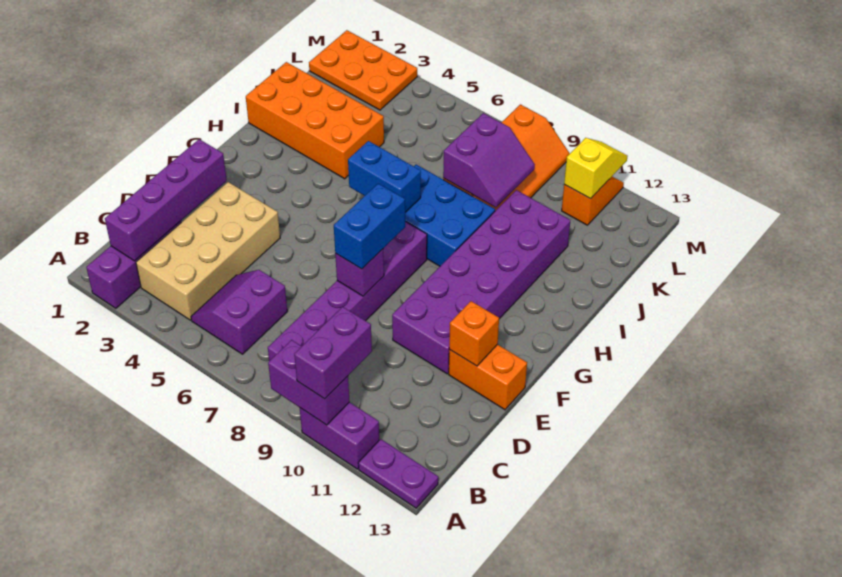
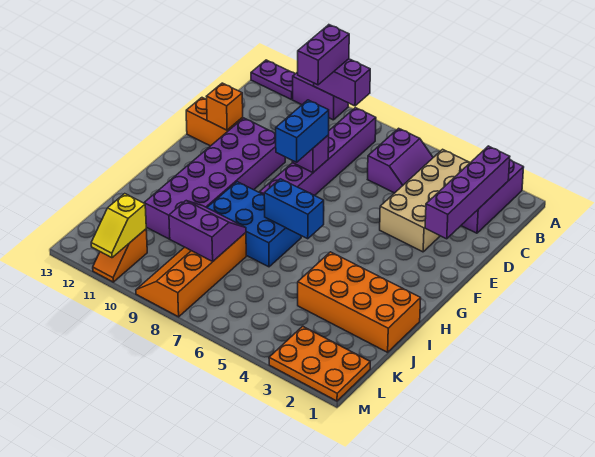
purple 2x2 slope [443,113,535,207] -> purple 2x2 slope turned to [169,201,246,262]

